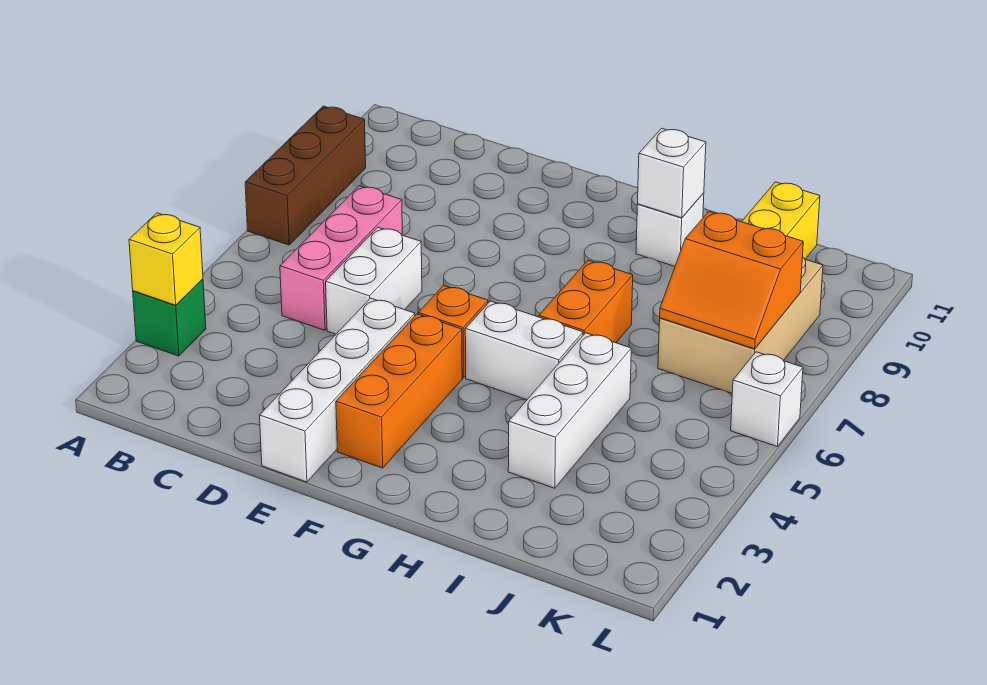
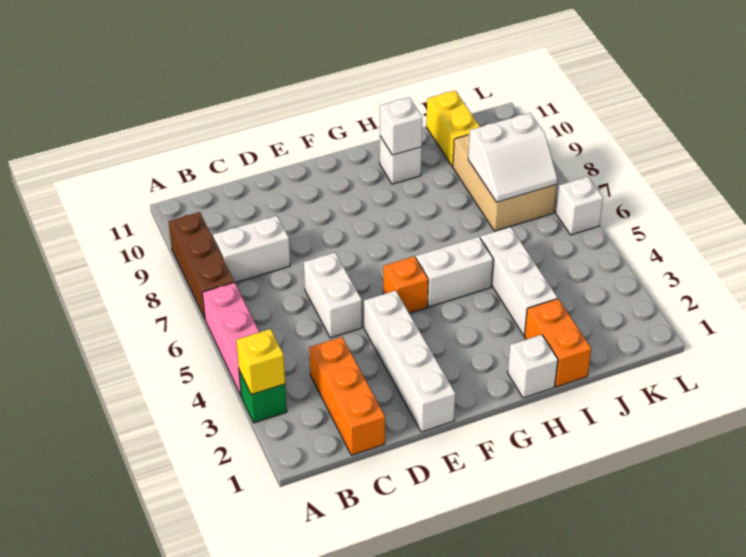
none -> white 1x2 brick [213,216,290,283]
pink 1x3 brick [280,186,402,330] -> pink 1x3 brick moved to [202,282,259,395]
orange 1x3 brick [336,314,462,468] -> orange 1x3 brick moved to [309,337,385,455]
none -> white 1x1 brick [508,335,558,398]
orange 1x2 brick [539,260,633,343] -> orange 1x2 brick moved to [524,299,591,387]
orange 2x2 slope [660,212,803,349] -> white 2x2 slope [468,113,557,202]

